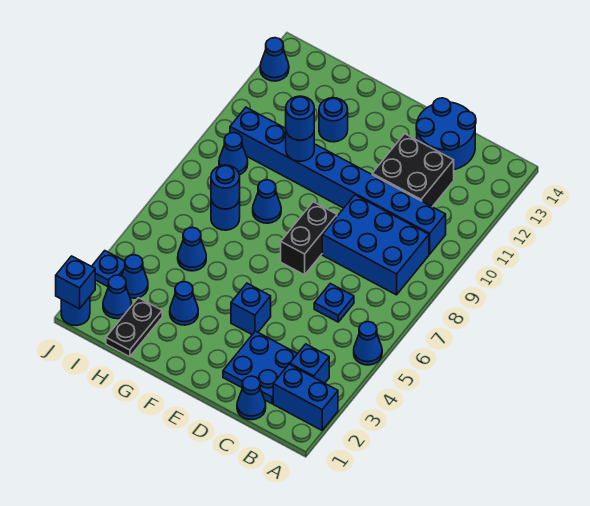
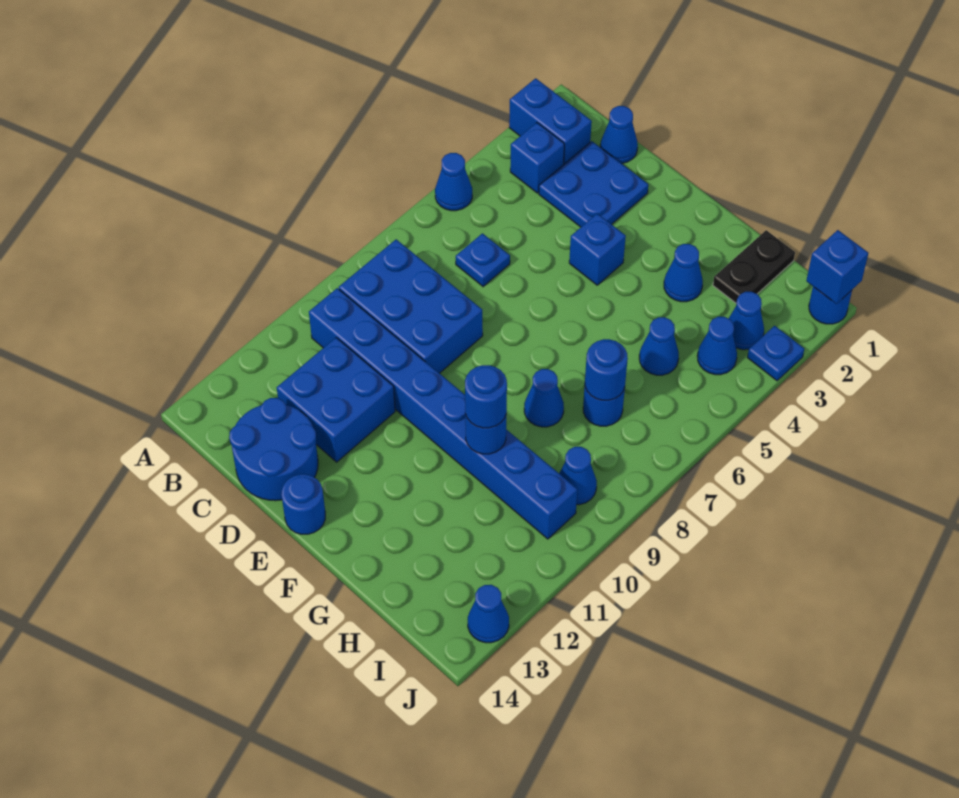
black 2x2 brick [372,134,454,207] -> blue 2x2 brick [277,338,395,462]
black 1x2 brick [281,202,337,275] -> none
blue 1x1 round brick [319,98,348,142] -> blue 1x1 round brick moved to [282,474,325,534]
blue 1x1 cone [103,275,132,319] -> blue 1x1 cone moved to [697,317,737,375]

